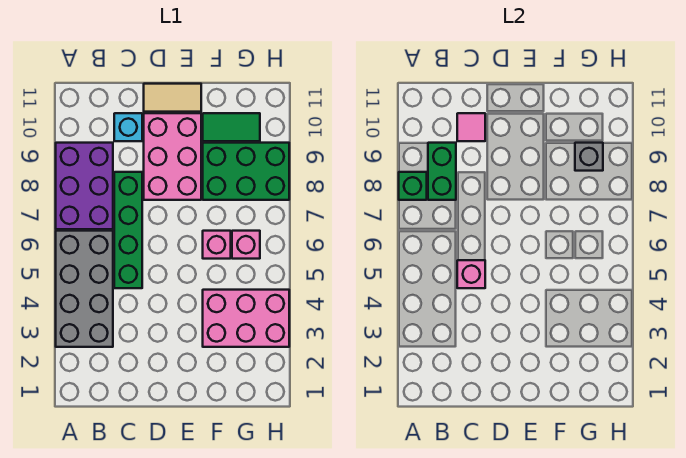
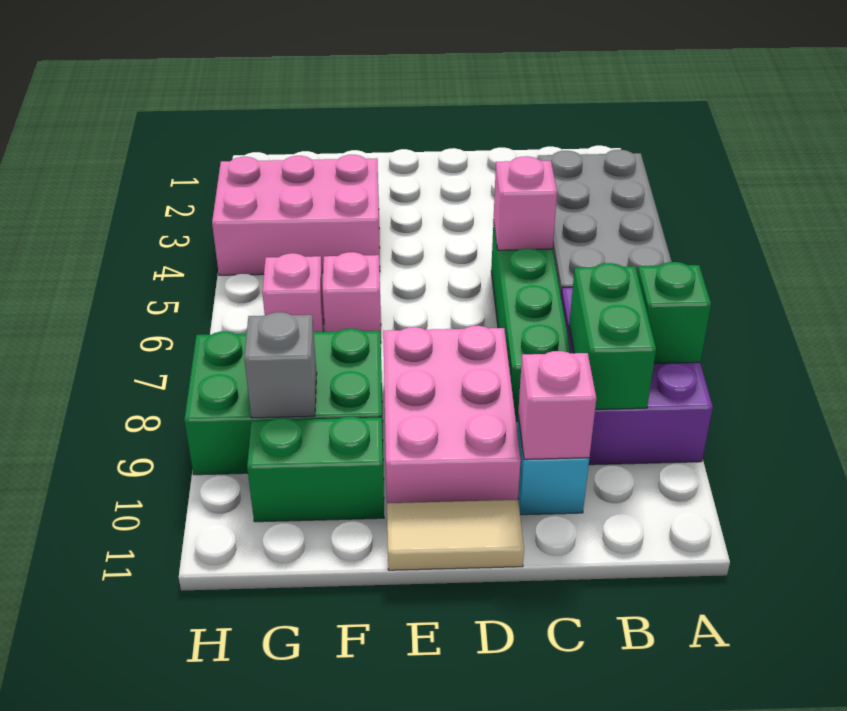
pink 1x1 tile [457,113,485,141] -> pink 1x1 brick [518,351,596,459]
green 1x2 tile [203,113,260,141] -> green 1x2 brick [247,416,384,522]

